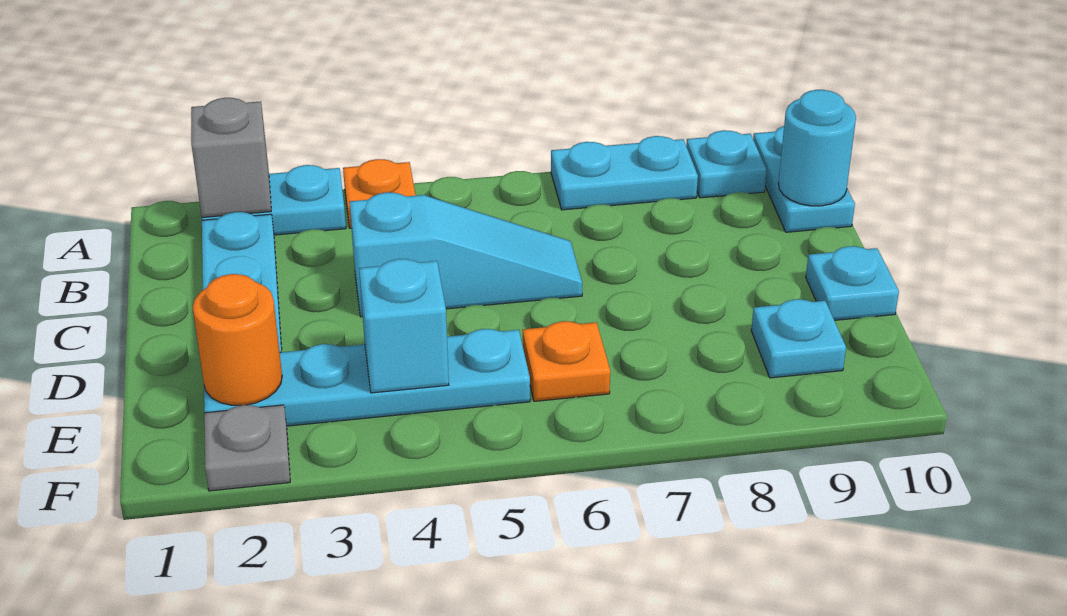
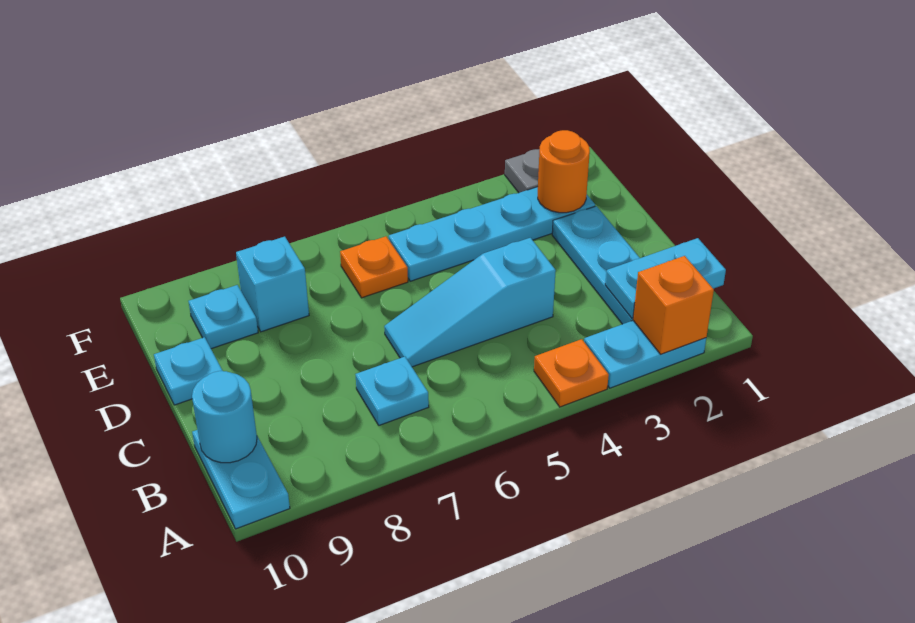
grey 1x1 brick [191,98,271,217] -> orange 1x1 brick [633,256,714,354]
cyan 1x2 plate [551,136,698,210] -> cyan 1x2 plate moved to [605,238,726,318]
cyan 1x1 plate [686,130,767,198] -> cyan 1x1 plate moved to [356,357,429,425]
cyan 1x1 brick [359,259,449,393] -> cyan 1x1 brick moved to [236,237,309,332]

